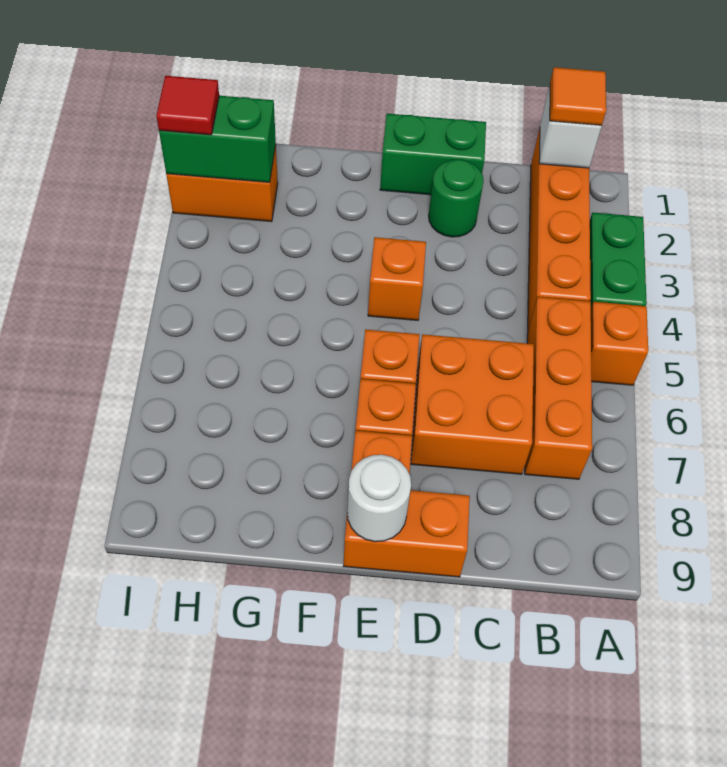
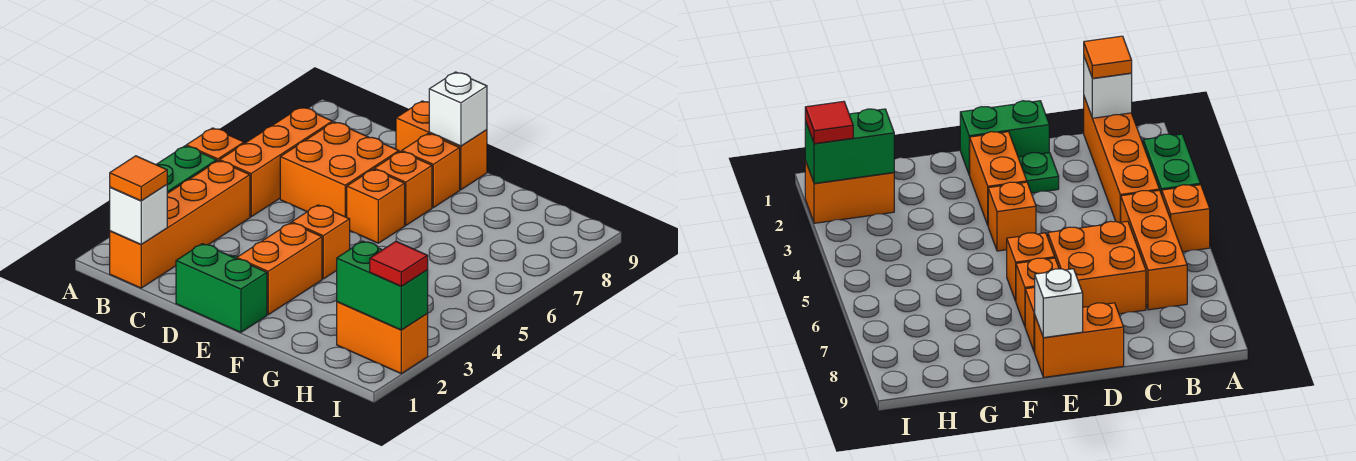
green 1x1 round brick [429,159,484,237] -> green 1x1 plate [1018,153,1059,193]
none -> orange 1x2 brick [237,223,322,315]
white 1x1 round brick [347,455,411,542] -> white 1x1 brick [429,72,487,146]

